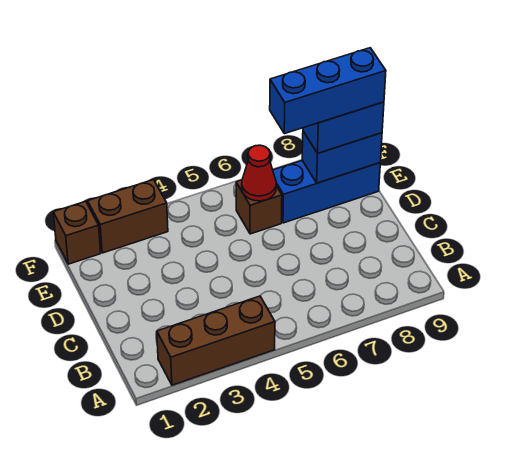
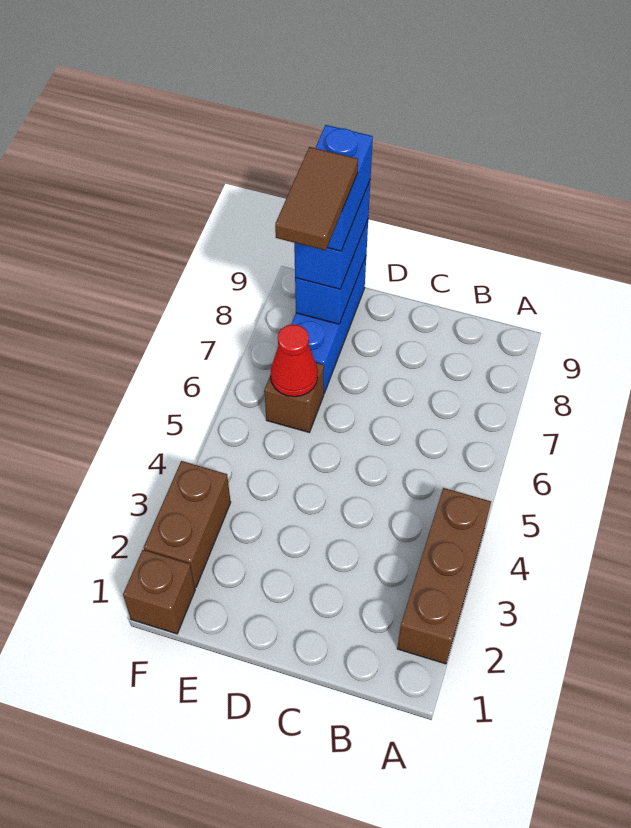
blue 1x3 brick [270,48,386,134] -> blue 1x2 brick [316,125,373,251]
none -> brown 1x2 tile [275,147,358,251]

